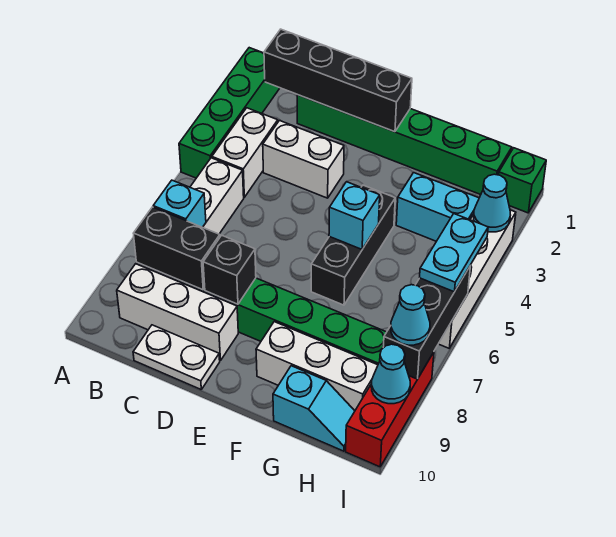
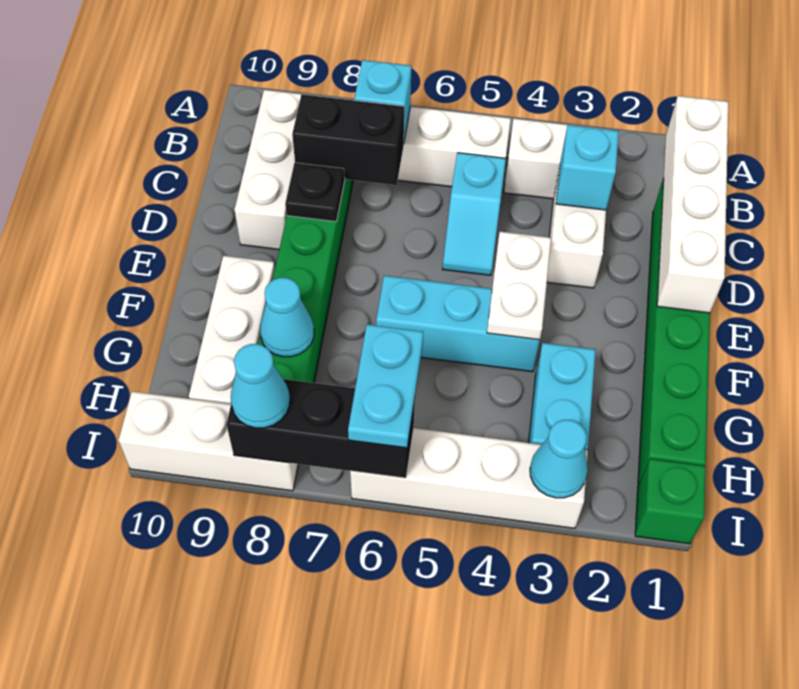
green 1x4 brick [179,48,280,178] -> none
black 1x4 brick [264,29,412,132] -> white 1x4 brick [657,96,728,313]
black 1x2 brick [133,207,220,290] -> black 1x2 brick turned to [292,94,404,185]
white 1x2 plate [133,325,220,389] -> white 1x2 plate moved to [487,232,551,340]
black 1x1 brick [203,235,256,304] -> black 1x1 plate [285,163,345,222]
black 1x3 brick [311,185,395,305] -> cyan 1x3 brick [376,276,540,372]
cyan 1x1 brick [329,182,380,249] -> cyan 1x1 brick moved to [556,125,619,210]
cyan 1x2 slope [273,366,355,451] -> cyan 1x2 slope moved to [443,153,506,275]
cyan 1x2 plate [420,214,488,292] -> cyan 1x2 plate turned to [348,324,423,448]
red 1x3 brick [346,352,434,467] -> white 1x3 brick [119,392,298,491]
cyan 1x1 cone [371,344,410,404] -> cyan 1x1 cone moved to [260,278,314,357]

